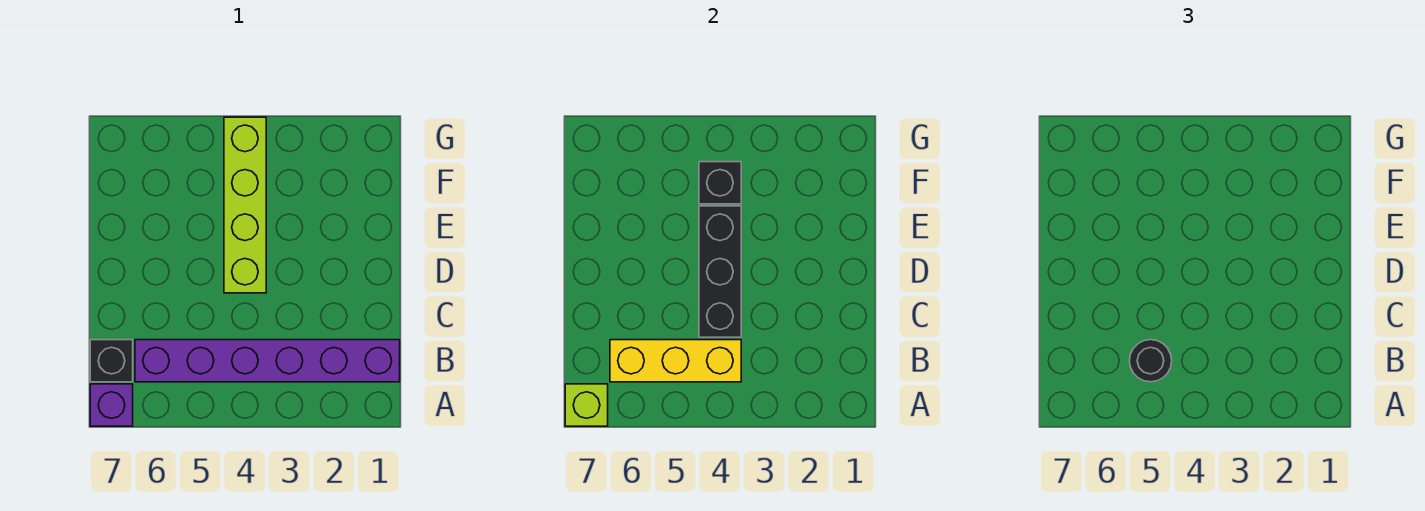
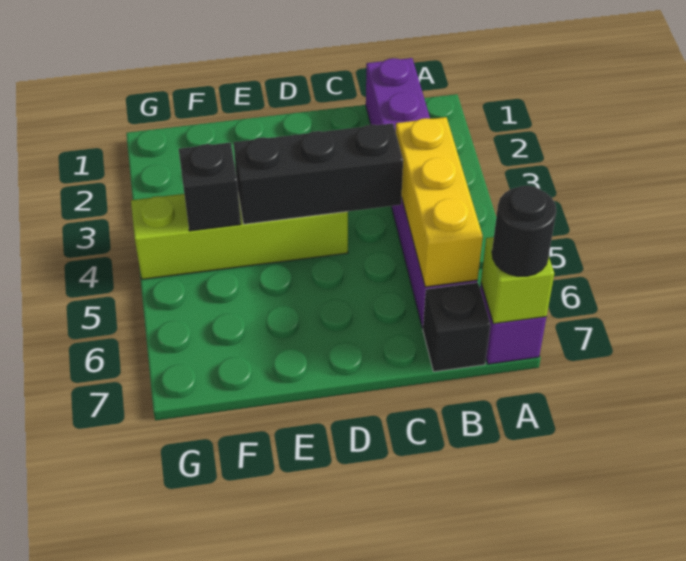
black 1x1 round brick [1129,340,1172,382] -> black 1x1 round brick moved to [492,186,556,276]

